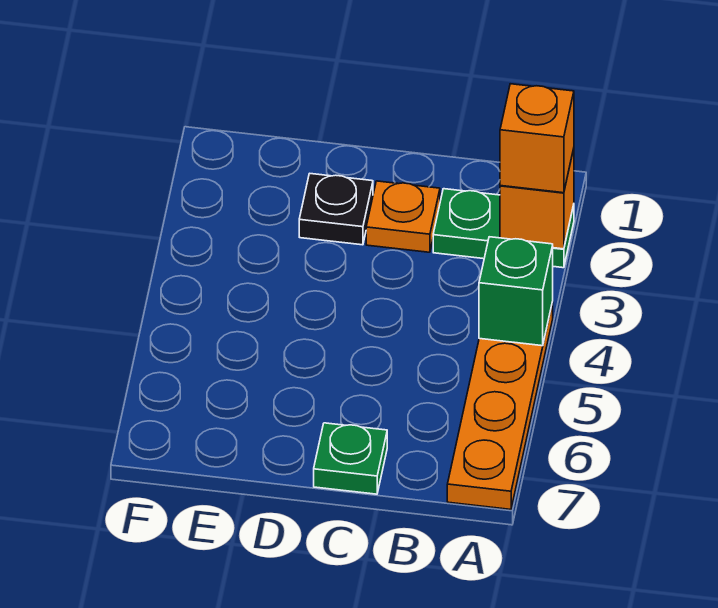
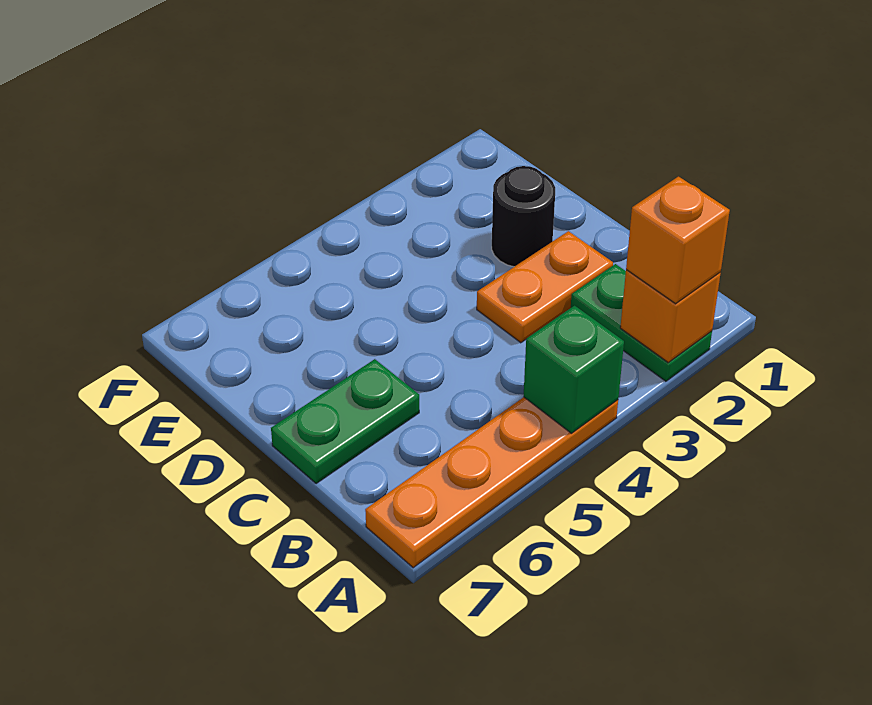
orange 1x1 plate [366,181,440,252] -> orange 1x2 plate [477,231,613,343]
green 1x1 plate [314,423,387,494] -> green 1x2 plate [271,359,419,484]
black 1x1 plate [299,174,373,245] -> black 1x1 round brick [492,166,555,267]

